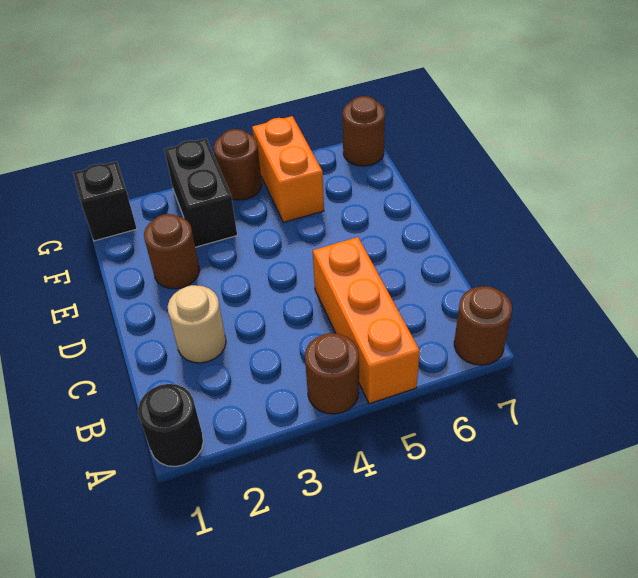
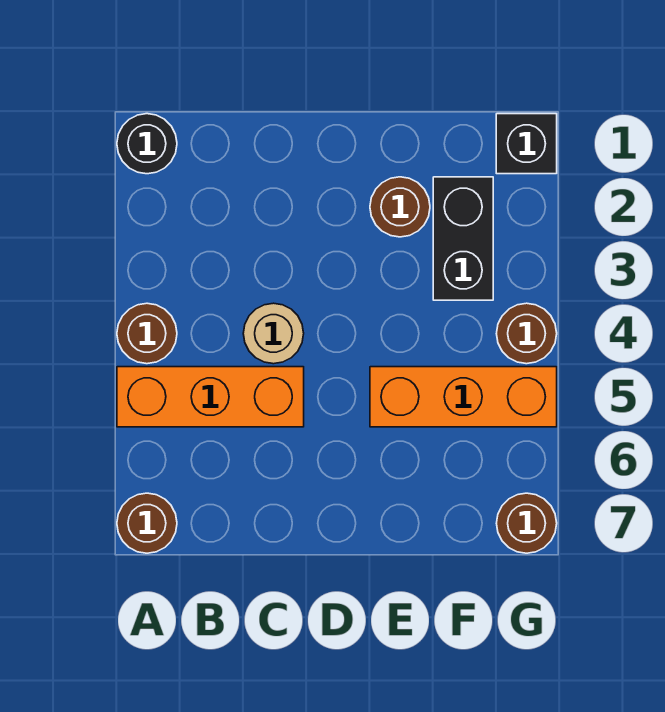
tan 1x1 round brick [168,285,226,363] -> tan 1x1 round brick moved to [243,303,304,364]
black 1x2 brick [164,138,237,247] -> black 1x2 brick turned to [433,177,493,300]
orange 1x2 brick [252,116,324,222] -> orange 1x3 brick [370,367,557,427]

